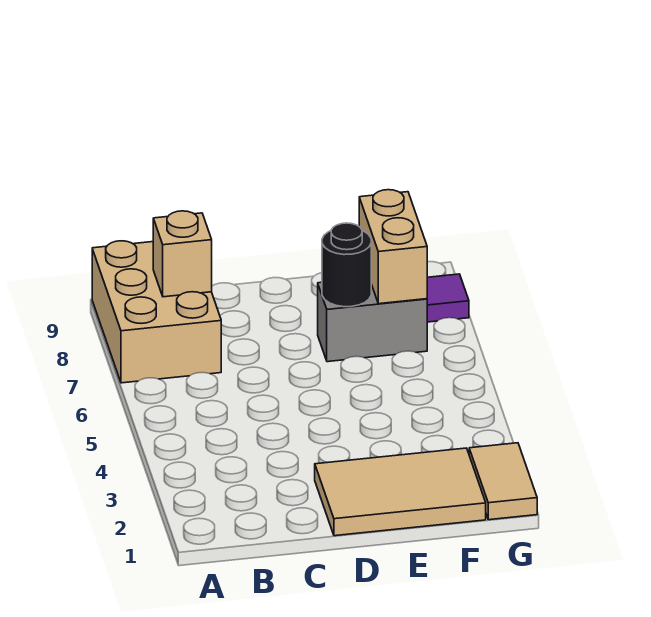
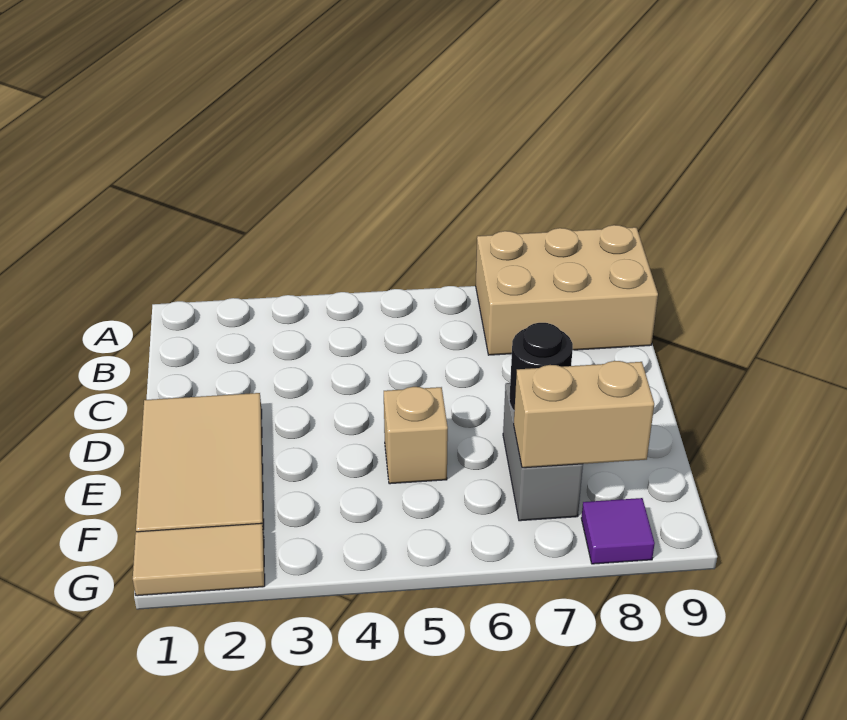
tan 1x1 brick [153,211,212,297] -> tan 1x1 brick moved to [384,387,448,484]

